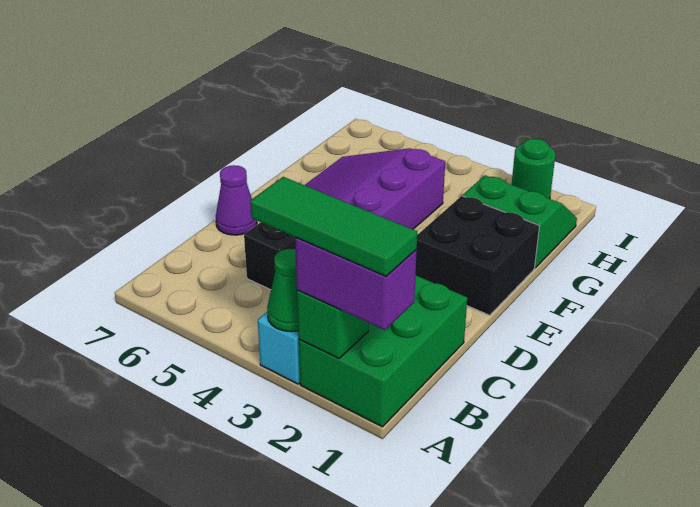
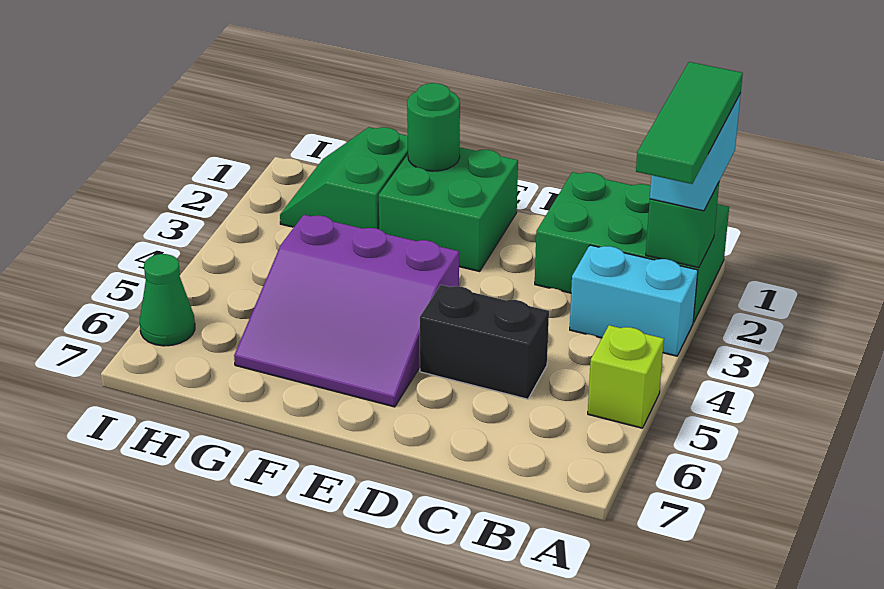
purple 1x2 brick [295,237,417,330] -> cyan 1x2 brick [650,93,741,211]
green 1x1 cone [267,249,298,332] -> green 1x1 cone moved to [140,254,195,346]
none -> lime 1x1 brick [588,325,664,428]
purple 1x1 cone [216,165,257,235] -> none
black 2x2 brick [416,196,539,315] -> green 2x2 brick [379,147,518,271]
green 1x1 round brick [512,139,555,199] -> green 1x1 round brick moved to [407,83,460,171]

